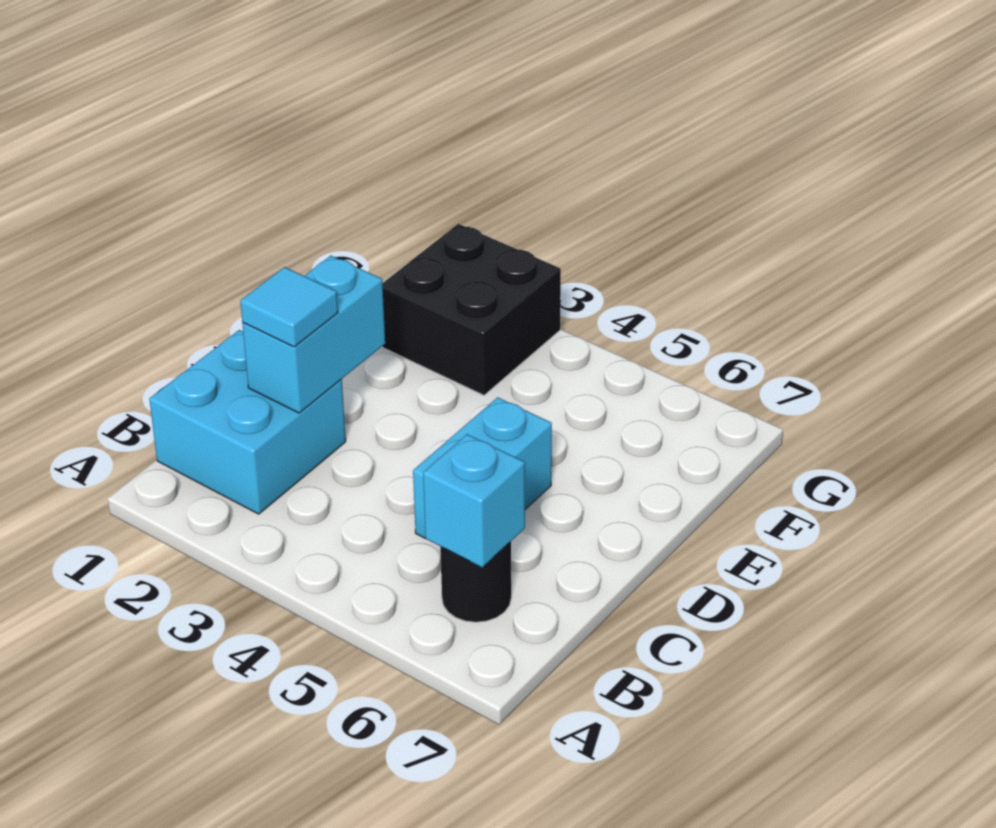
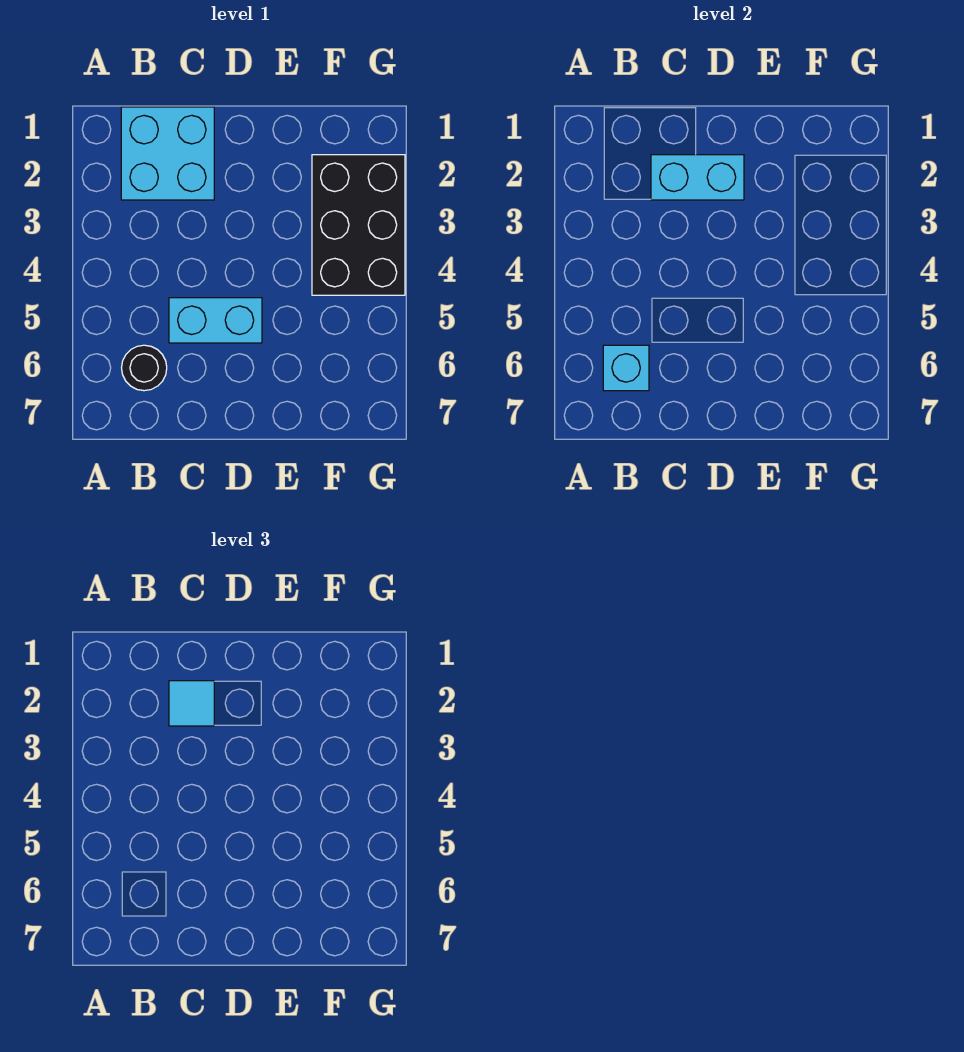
black 2x2 brick [382,224,561,395] -> black 2x3 brick [312,155,405,295]

